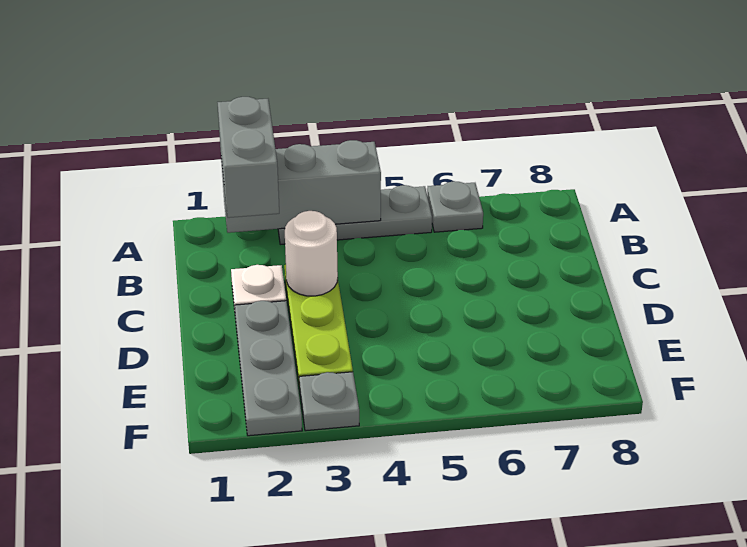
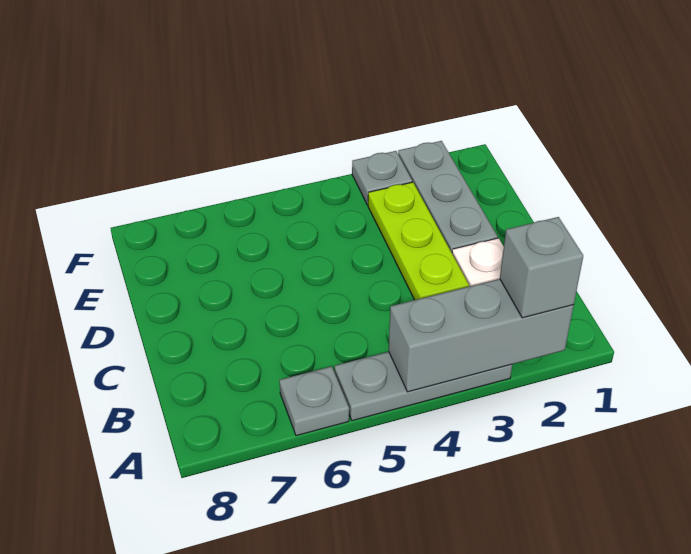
grey 1x2 brick [218,97,279,218] -> grey 1x1 brick [500,217,583,318]
white 1x1 round brick [285,211,338,296] -> none

